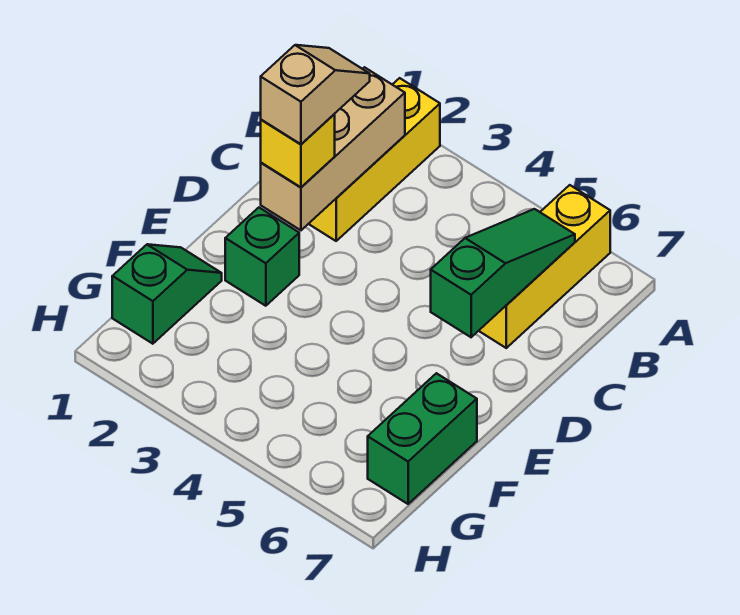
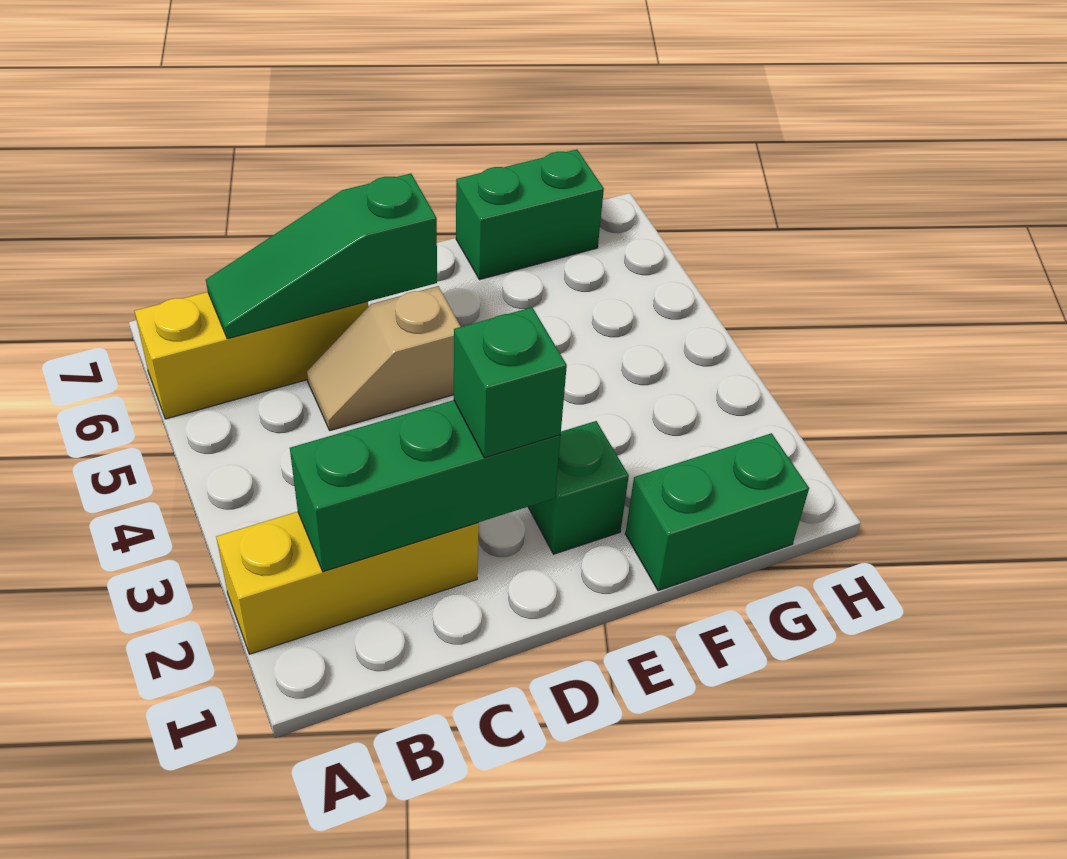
tan 1x3 brick [261,67,405,230] -> green 1x3 brick [290,400,561,572]
tan 1x2 slope [261,45,370,144] -> tan 1x2 slope moved to [307,286,461,431]
yellow 1x1 brick [261,114,335,187] -> green 1x1 brick [454,307,567,458]
green 1x2 slope [112,244,222,344] -> green 1x2 brick [625,433,809,591]

